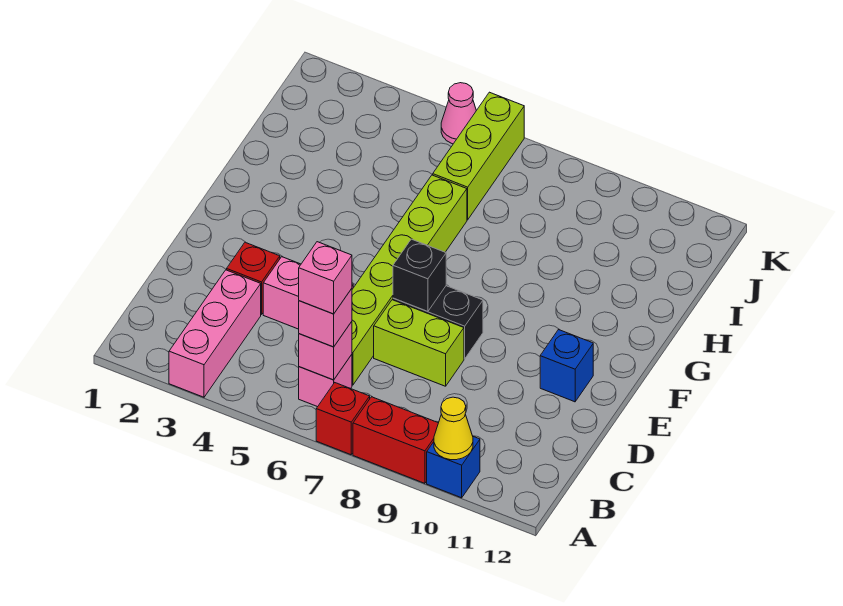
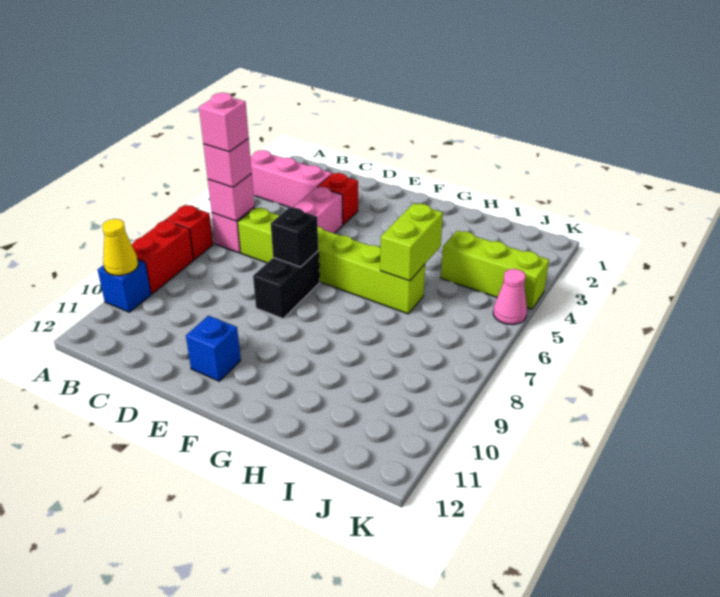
lime 1x2 brick [374,300,464,386] -> lime 1x2 brick moved to [380,203,443,281]
lime 1x3 brick [433,92,524,220] -> lime 1x3 brick moved to [441,231,549,309]

